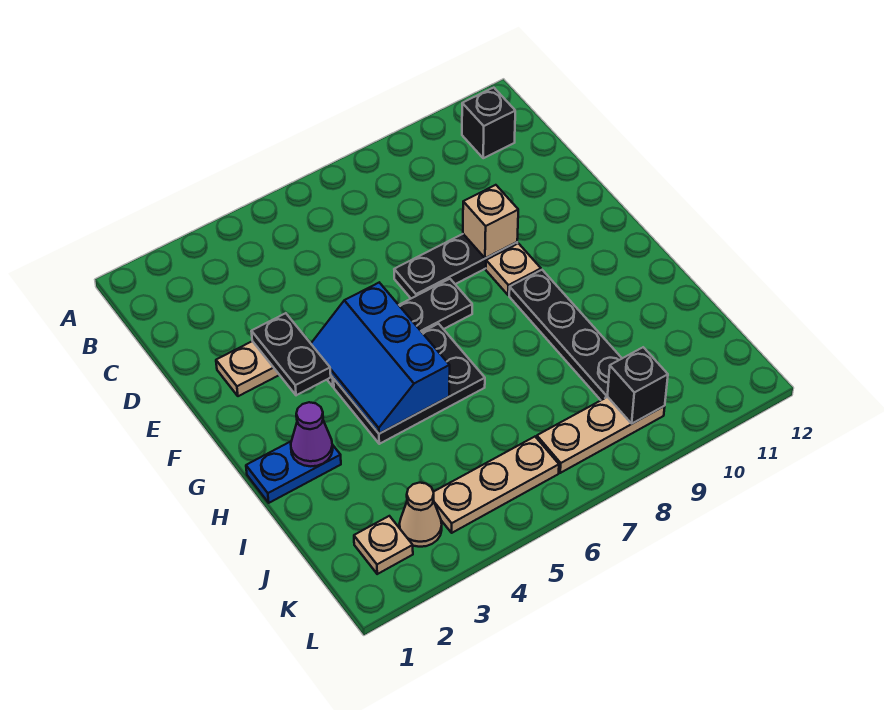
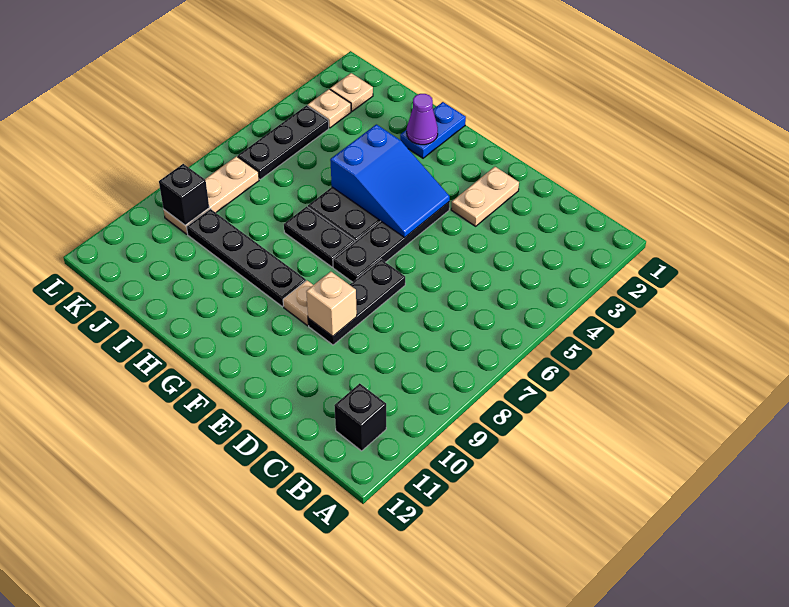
black 1x2 plate [251,313,331,395] -> black 1x2 plate moved to [284,206,355,267]
blue 2x3 slope [311,283,450,434] -> blue 2x3 slope turned to [330,124,450,237]
tan 1x1 cone [400,483,442,547] -> tan 1x1 plate [308,89,351,128]
tan 1x3 plate [433,437,559,533] -> black 1x3 plate [238,105,329,179]

